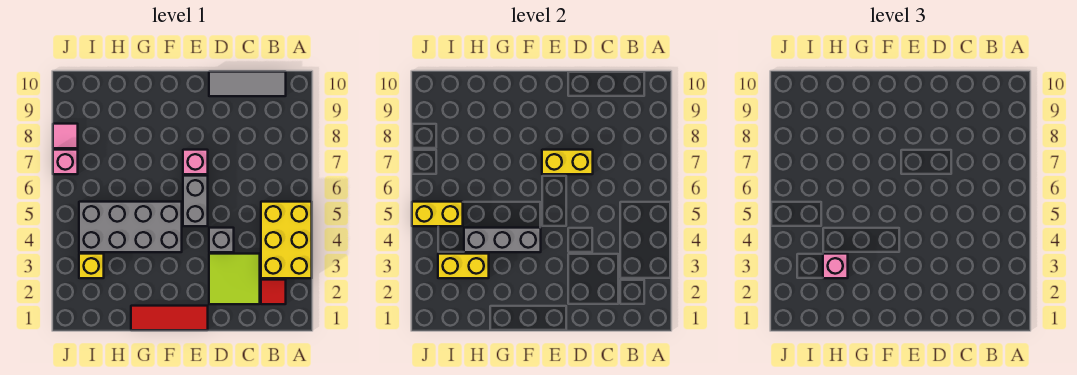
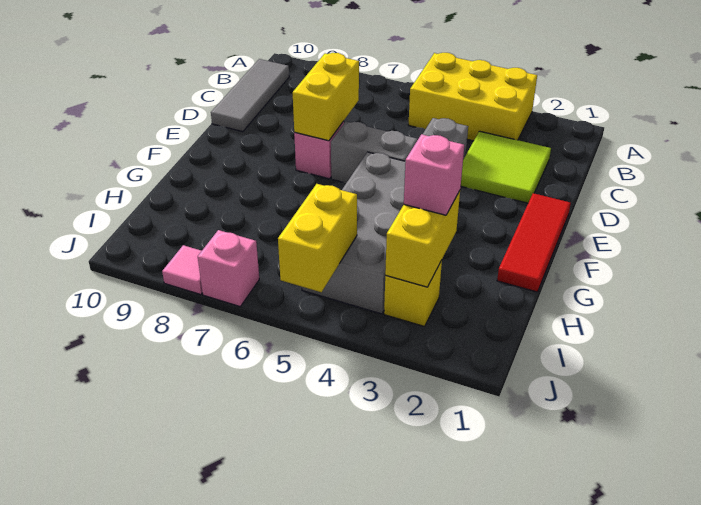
red 1x1 tile [261,280,286,304] -> none
grey 1x3 brick [464,228,541,252] -> none

